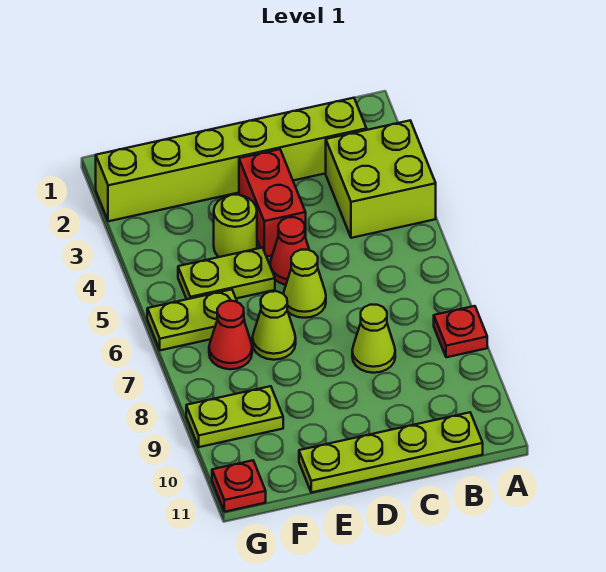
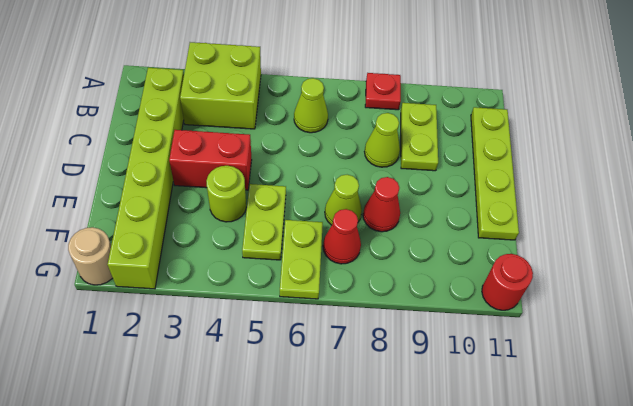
red 1x1 cone [270,217,309,285] -> red 1x1 cone moved to [363,177,400,232]
lime 1x1 cone [283,250,326,318] -> lime 1x1 cone moved to [294,78,328,133]
lime 1x2 plate [186,386,283,447] -> lime 1x2 plate moved to [401,103,438,171]
none -> tan 1x1 round brick [68,227,113,285]
red 1x1 plate [212,460,266,512] -> red 1x1 round brick [482,254,533,310]

